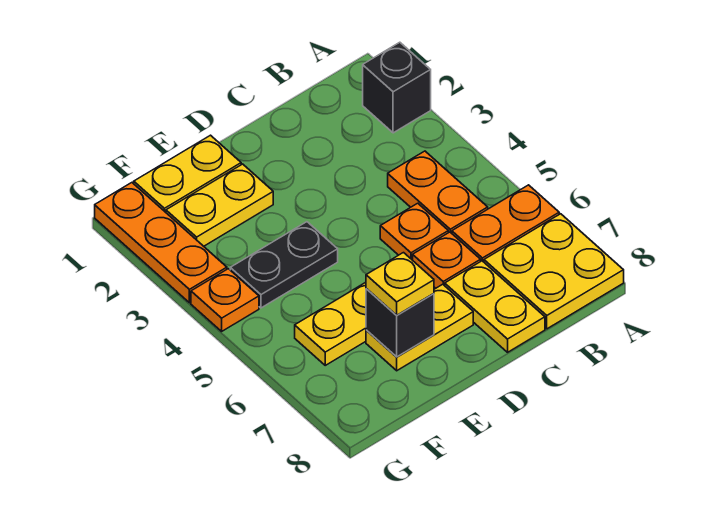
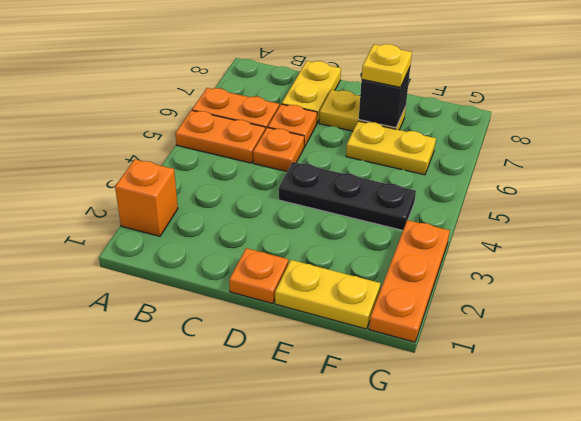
black 1x1 brick [363,42,431,133] -> orange 1x1 brick [115,159,178,236]
yellow 2x2 plate [484,214,624,329] -> none
orange 1x2 plate [388,151,488,233] -> orange 1x2 plate turned to [175,110,265,163]
yellow 1x2 plate [166,164,273,246] -> none
black 1x2 plate [230,222,338,308] -> black 1x3 plate [279,162,416,230]
orange 1x1 plate [191,269,259,331] -> orange 1x1 plate moved to [229,248,288,304]

